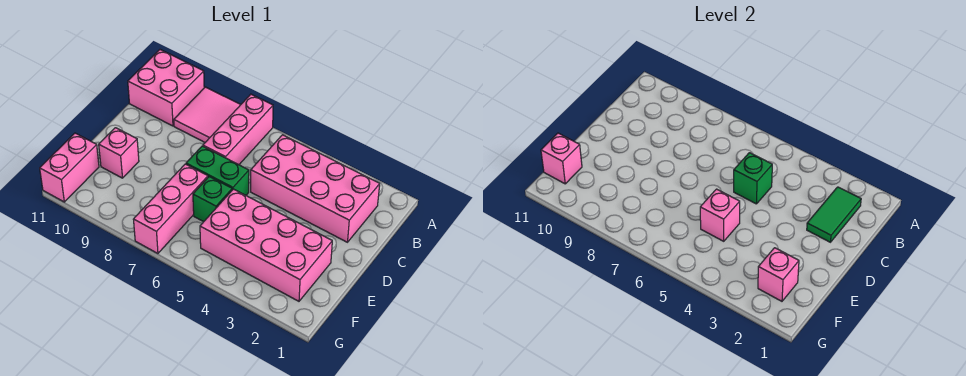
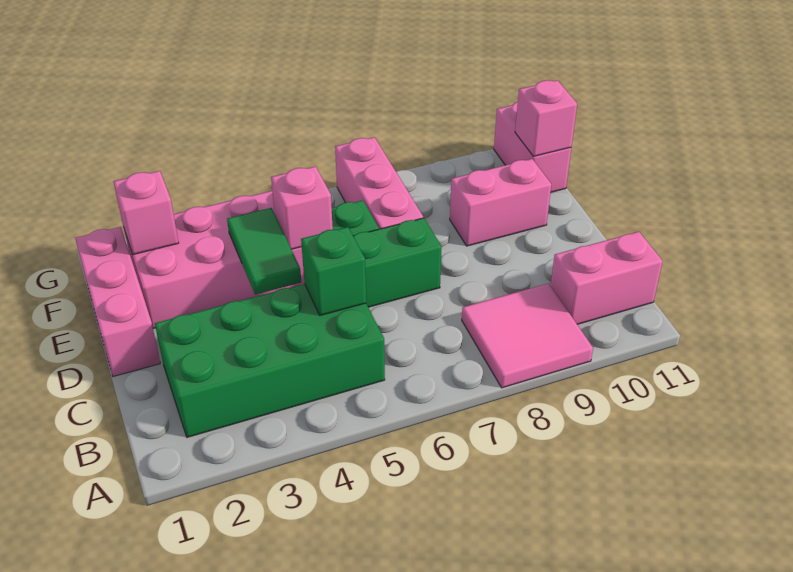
pink 1x3 brick [203,94,273,165] -> pink 1x3 brick moved to [75,227,160,376]
pink 2x2 brick [128,50,204,126] -> pink 1x2 brick [551,232,663,324]
pink 2x4 brick [251,135,380,242] -> green 2x4 brick [155,284,385,437]
green 1x2 tile [807,187,861,242] -> green 1x2 tile moved to [227,208,301,295]
pink 1x1 brick [99,128,139,178] -> pink 1x2 brick [450,159,551,246]

